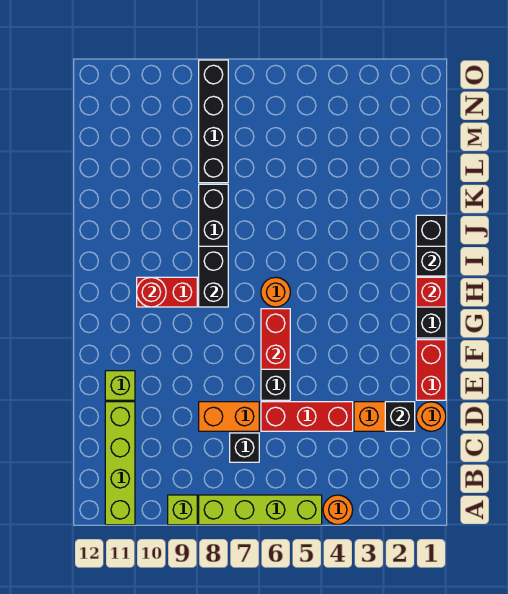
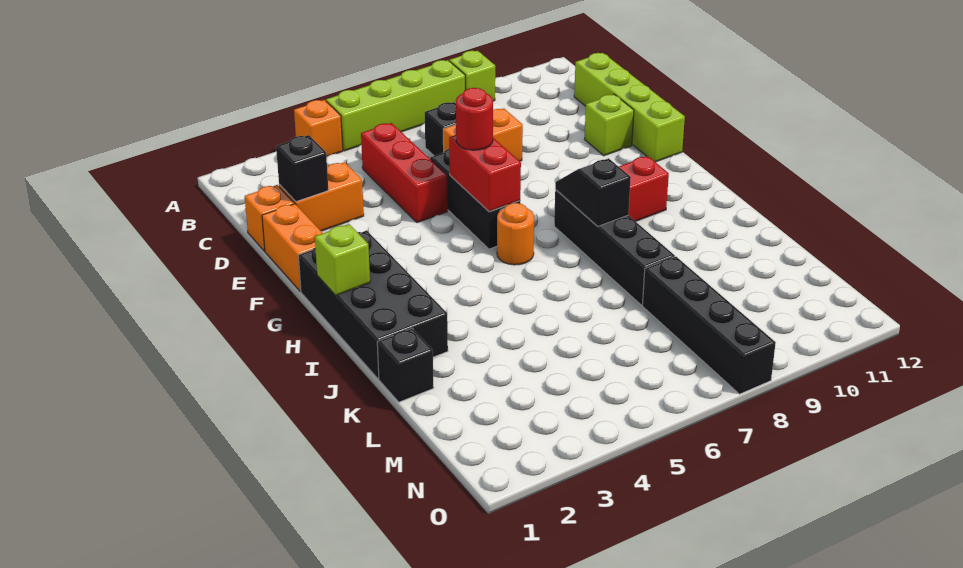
orange 1x1 round brick [323,495,353,525] -> orange 1x1 brick [294,100,343,157]
lime 1x4 brick [105,402,135,525] -> lime 1x4 brick moved to [574,53,685,162]
orange 1x1 round brick [416,402,446,431] -> orange 1x1 brick [245,185,294,251]
red 1x3 brick [261,402,353,431] -> red 1x3 brick turned to [361,123,448,223]
red 1x2 brick [416,340,446,400] -> orange 1x2 brick [262,204,323,291]
black 1x4 brick [416,215,446,338] -> black 2x4 brick [298,231,448,379]
red 1x1 brick [416,277,446,307] -> lime 1x1 brick [315,224,370,295]
black 1x2 brick [199,246,228,307] -> black 1x2 slope [555,158,631,226]
red 1x1 round brick [137,277,166,307] -> red 1x1 round brick moved to [456,88,493,150]
black 1x1 brick [416,246,446,276] -> black 1x1 brick moved to [377,328,434,402]

